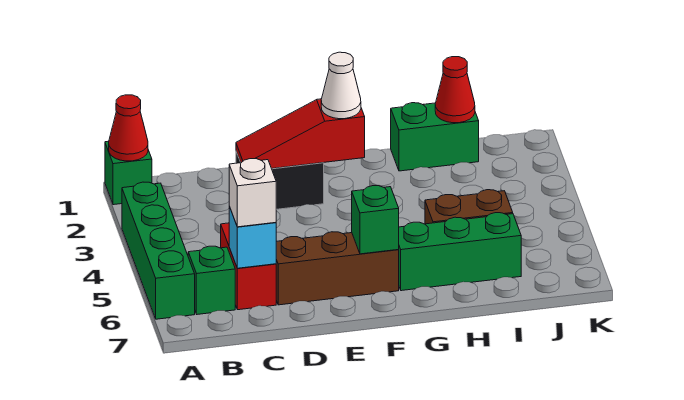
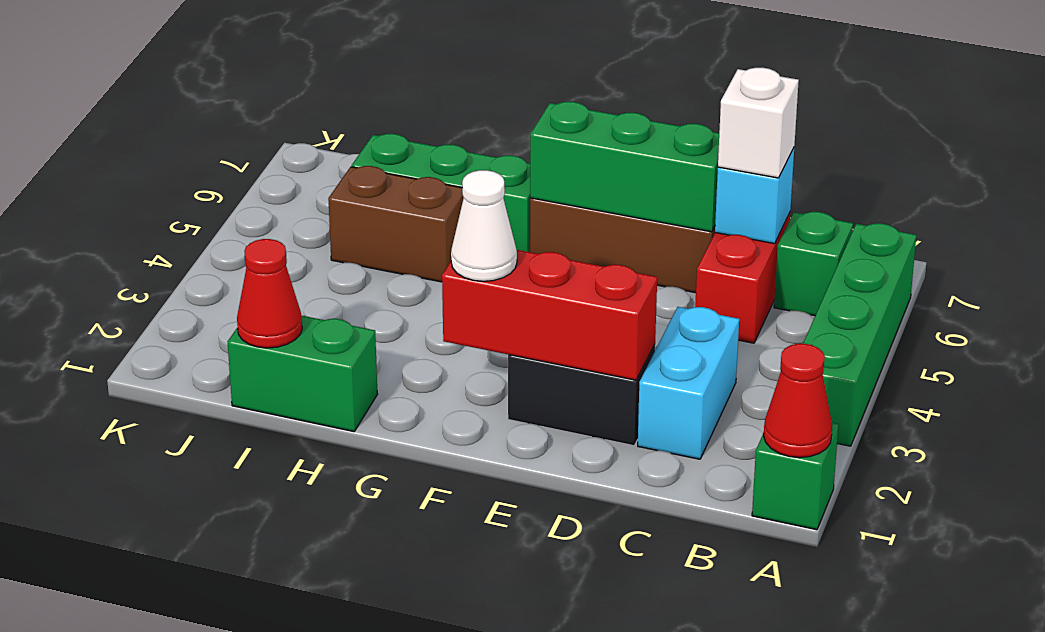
none -> cyan 1x2 brick [638,307,739,459]
red 1x3 slope [236,99,365,169] -> red 1x3 brick [442,250,657,380]
green 1x1 brick [352,186,399,254] -> green 1x3 brick [530,102,719,232]

